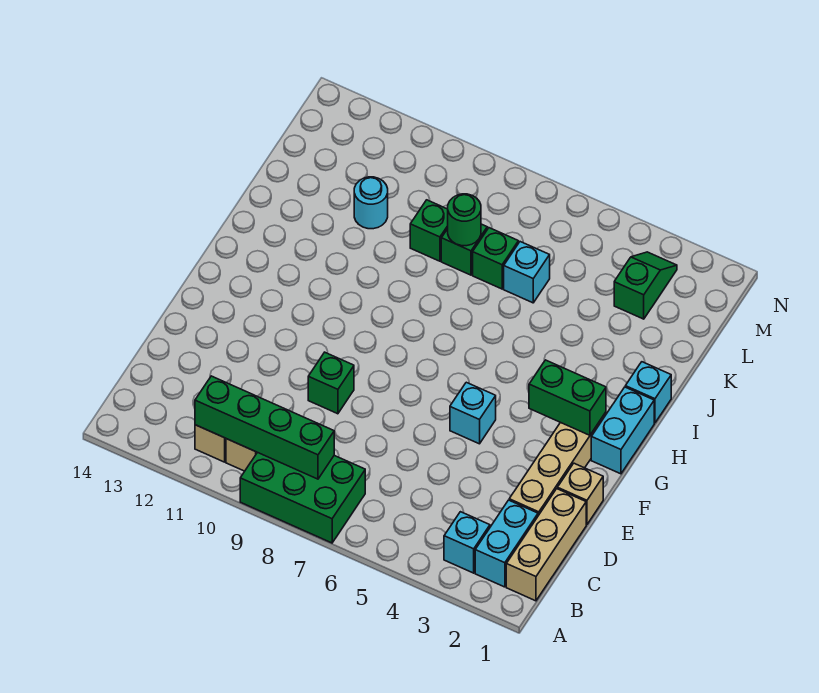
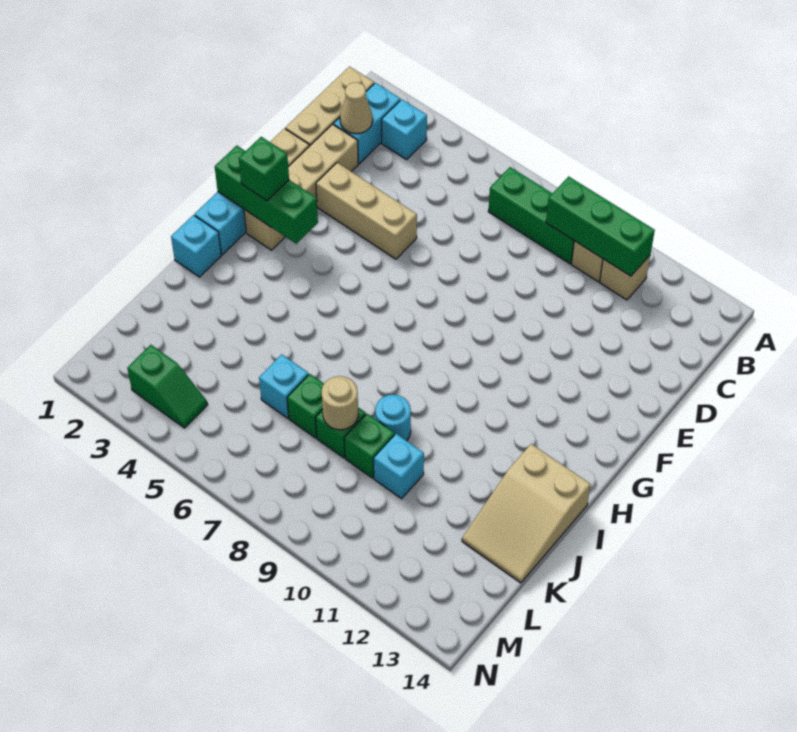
green 2x3 brick [240,452,365,543] -> green 1x3 brick [488,167,574,264]
green 1x4 brick [195,376,334,479] -> green 1x3 brick [546,176,655,276]
none -> tan 1x1 cone [340,82,373,134]
none -> tan 1x3 brick [316,163,417,259]
green 1x1 brick [308,352,354,414] -> green 1x1 brick moved to [239,137,289,201]
cyan 1x1 brick [450,382,496,444] -> cyan 1x1 brick moved to [374,434,424,499]
green 1x2 brick [529,360,606,435] -> green 1x3 brick [215,146,318,244]
none -> tan 2x3 slope [462,444,591,583]
green 1x1 round brick [448,194,481,246] -> tan 1x1 round brick [322,376,358,430]
cyan 1x1 round brick [354,177,388,229] -> cyan 1x1 round brick moved to [375,395,411,441]
green 1x2 slope [614,252,677,319] -> green 1x2 slope turned to [127,345,208,428]

